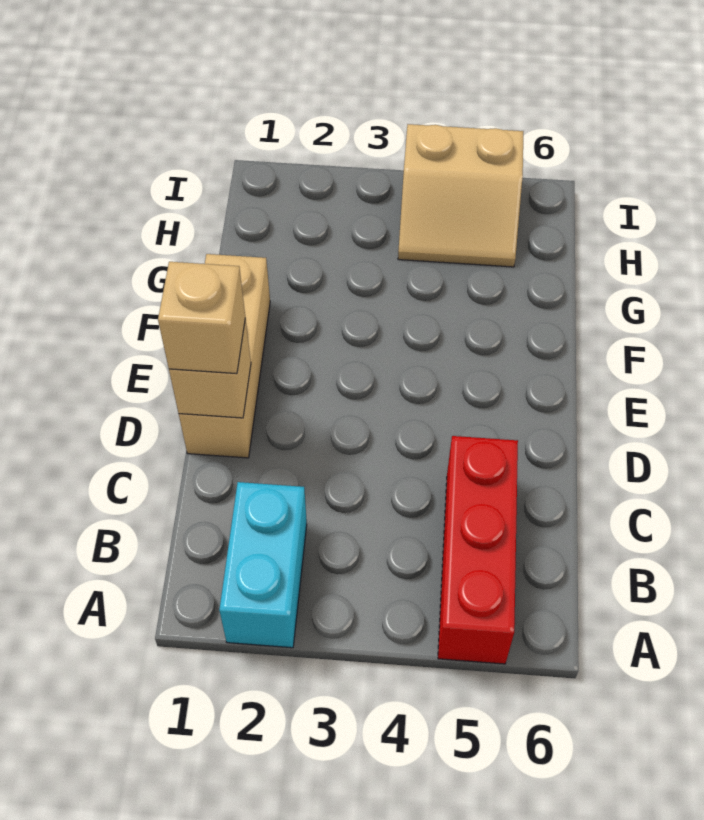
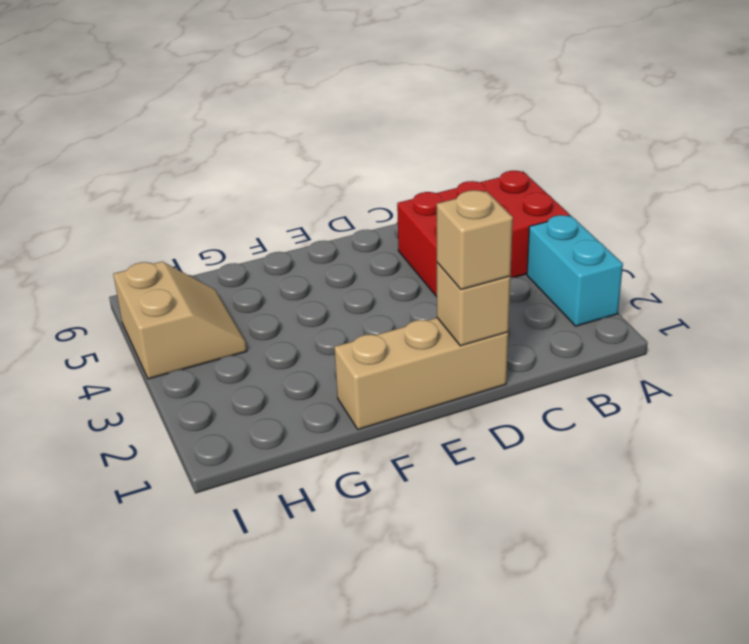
cyan 1x2 brick [219,482,307,648] -> cyan 1x2 brick turned to [527,215,623,326]
red 1x3 brick [438,436,518,664] -> red 2x3 brick [397,171,570,297]

